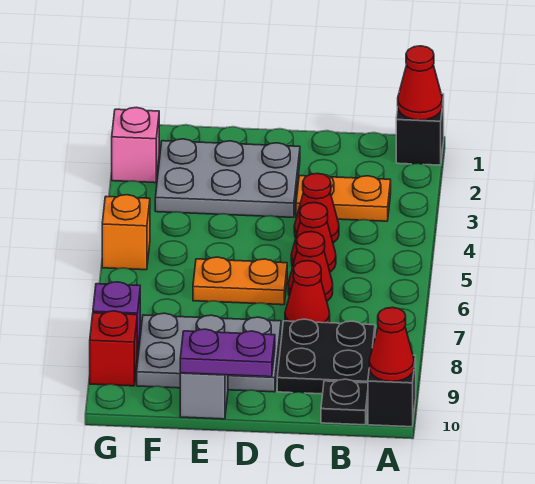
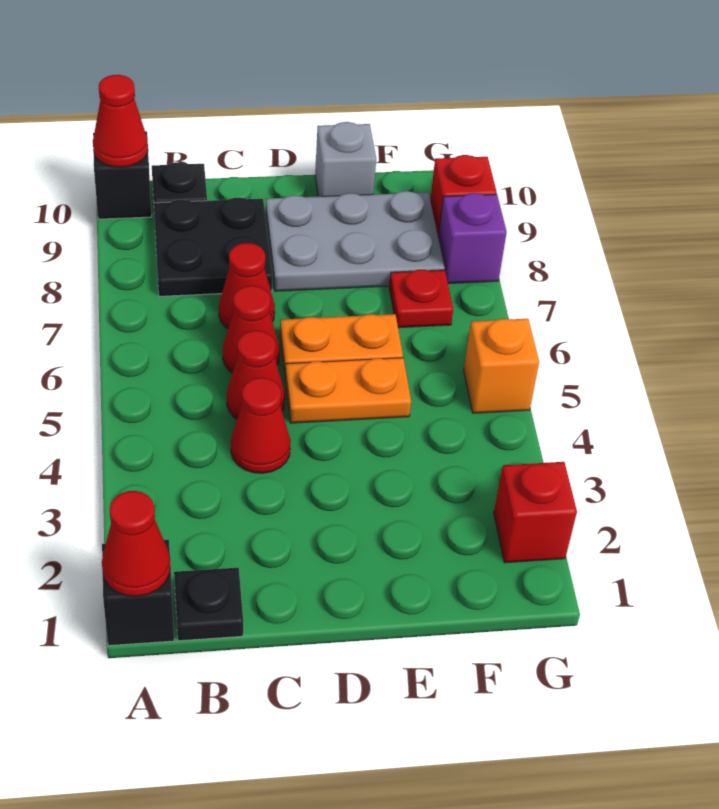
none -> black 1x1 plate [174,568,243,641]
orange 1x2 plate [296,174,391,221] -> orange 1x2 plate moved to [285,358,411,423]
grey 2x3 plate [155,139,300,217] -> none
purple 1x2 plate [180,329,275,377] -> none
none -> red 1x1 plate [389,270,453,328]
pink 1x1 brick [112,108,159,183] -> red 1x1 brick [494,462,577,563]

